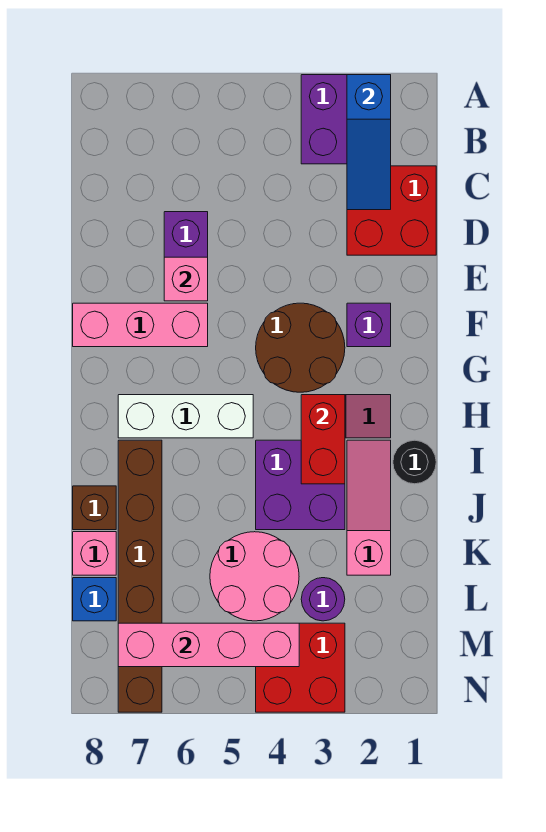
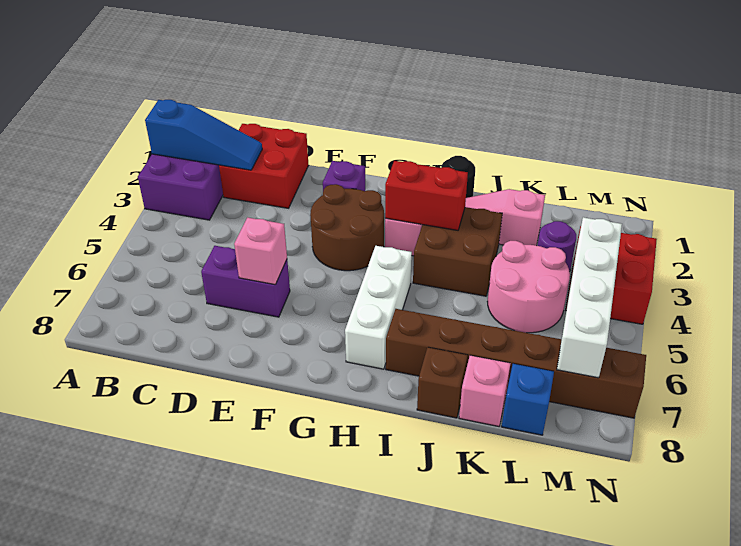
pink 1x3 brick [73,303,208,347] -> none
purple 2x2 brick [256,440,345,530] -> brown 2x2 brick [413,207,502,296]
pink 1x4 brick [118,623,299,667] -> white 1x4 brick [557,217,622,378]

